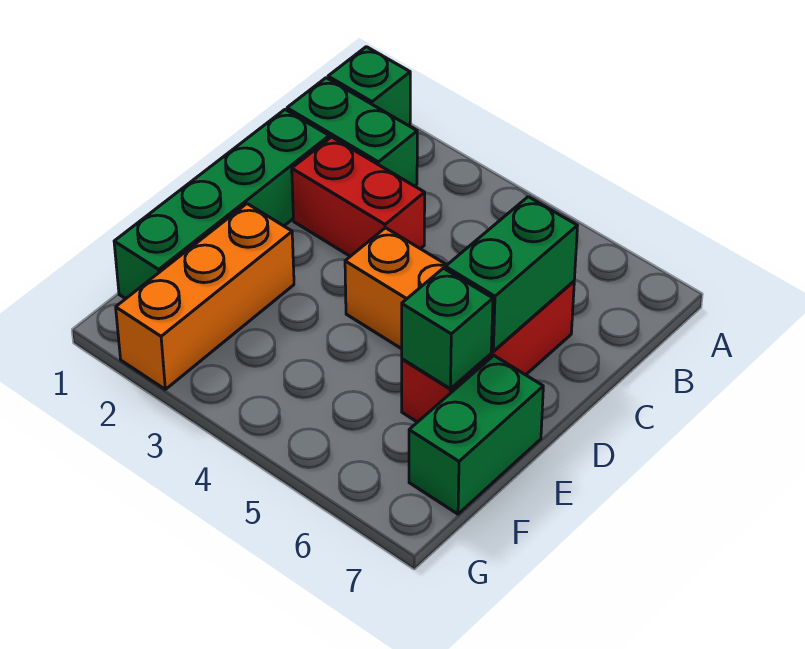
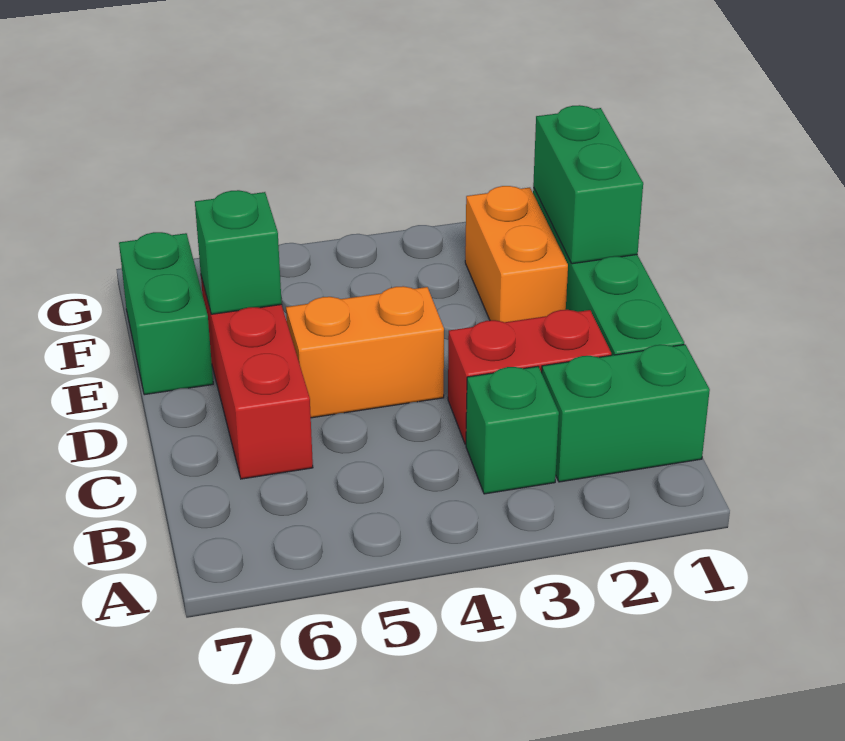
green 1x1 brick [328,47,410,126] -> green 1x1 brick moved to [466,366,559,494]
green 1x2 brick [445,197,577,351] -> green 1x2 brick moved to [533,105,643,264]
orange 1x3 brick [116,204,294,389] -> orange 1x2 brick [465,186,568,322]

